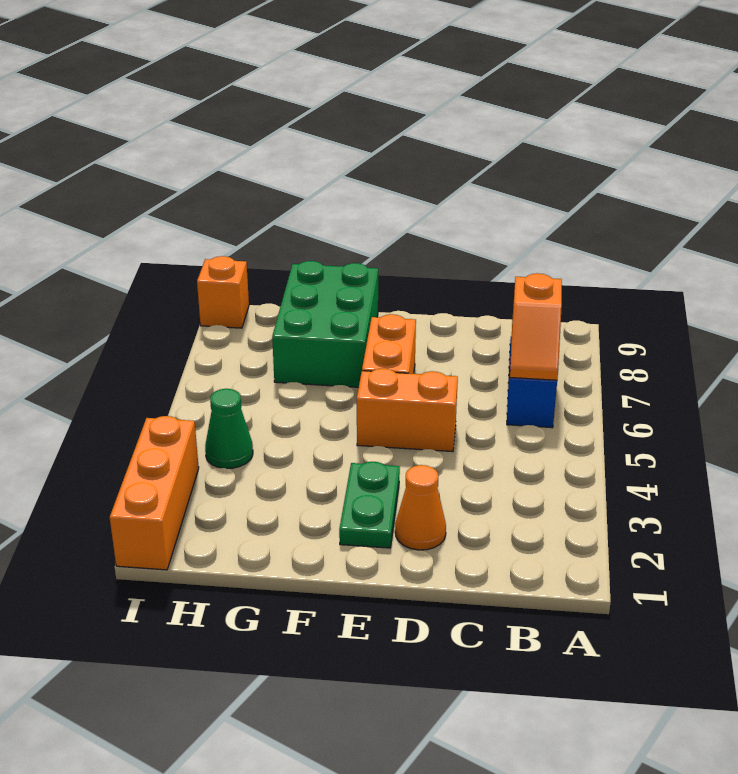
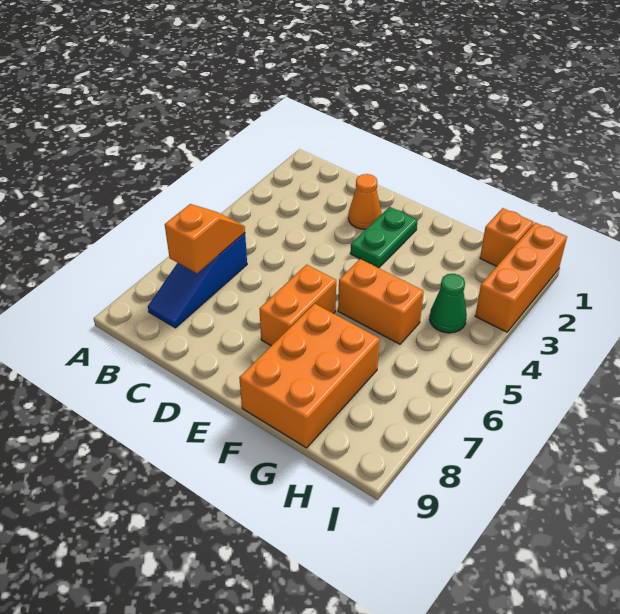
orange 1x2 brick [357,368,458,452] -> orange 1x2 brick moved to [338,259,424,344]
green 2x3 brick [272,261,378,387] -> orange 2x3 brick [239,304,380,448]
orange 1x1 brick [197,256,249,328] -> orange 1x1 brick moved to [480,208,534,266]

